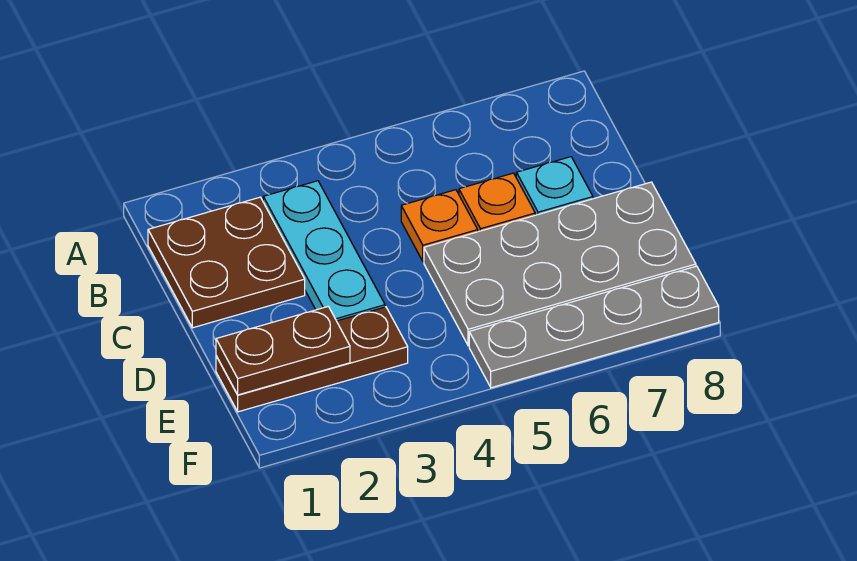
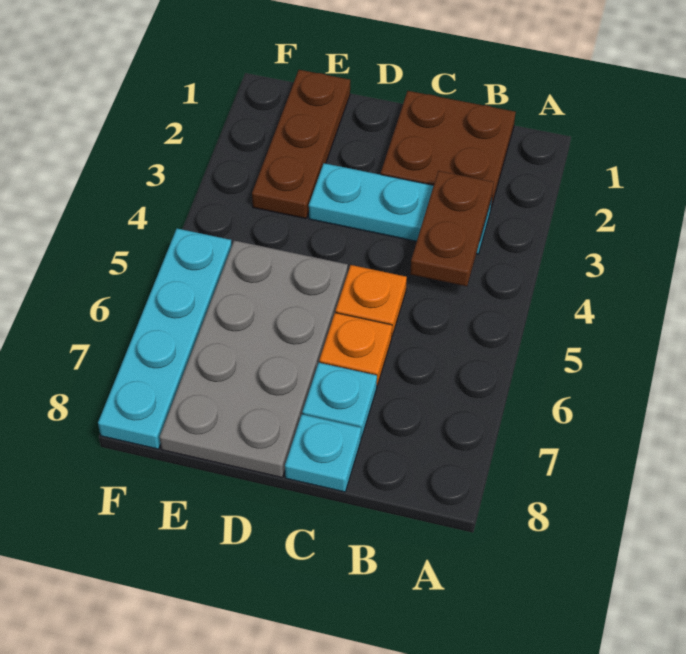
none -> cyan 1x1 plate [285,414,361,492]
brown 1x2 plate [216,307,350,395] -> brown 1x2 plate moved to [410,171,494,286]
grey 1x4 plate [469,266,719,388] -> cyan 1x4 plate [98,229,232,449]

